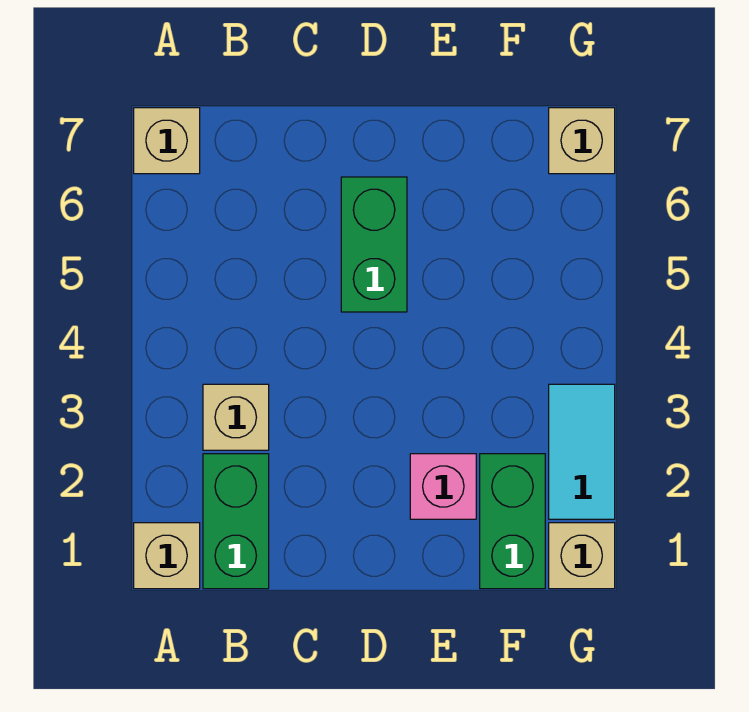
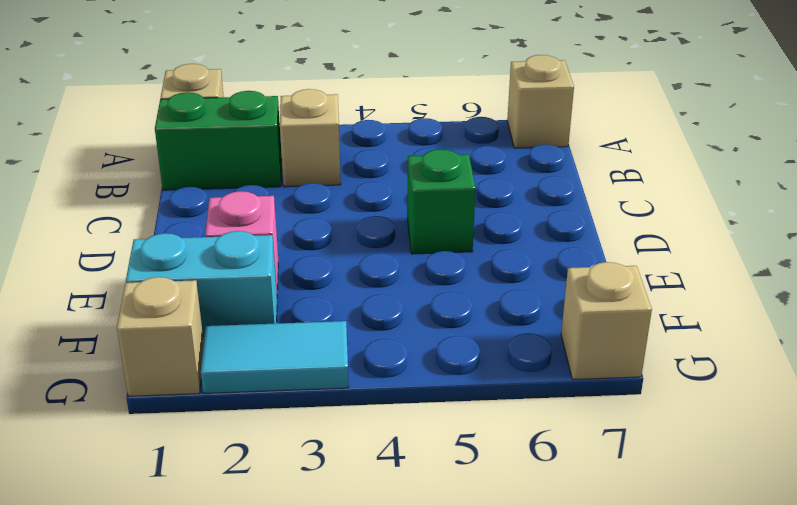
green 1x2 brick [341,177,407,312] -> green 1x1 brick [407,149,475,254]
green 1x2 brick [480,454,545,589] -> cyan 1x2 brick [126,231,277,340]

